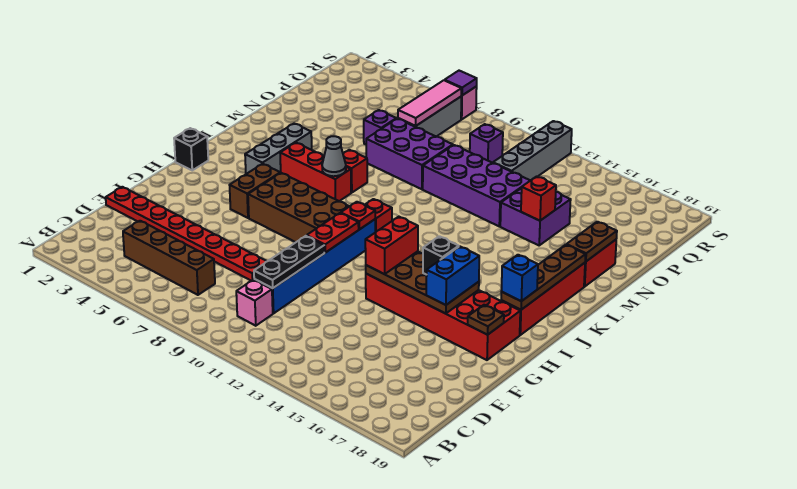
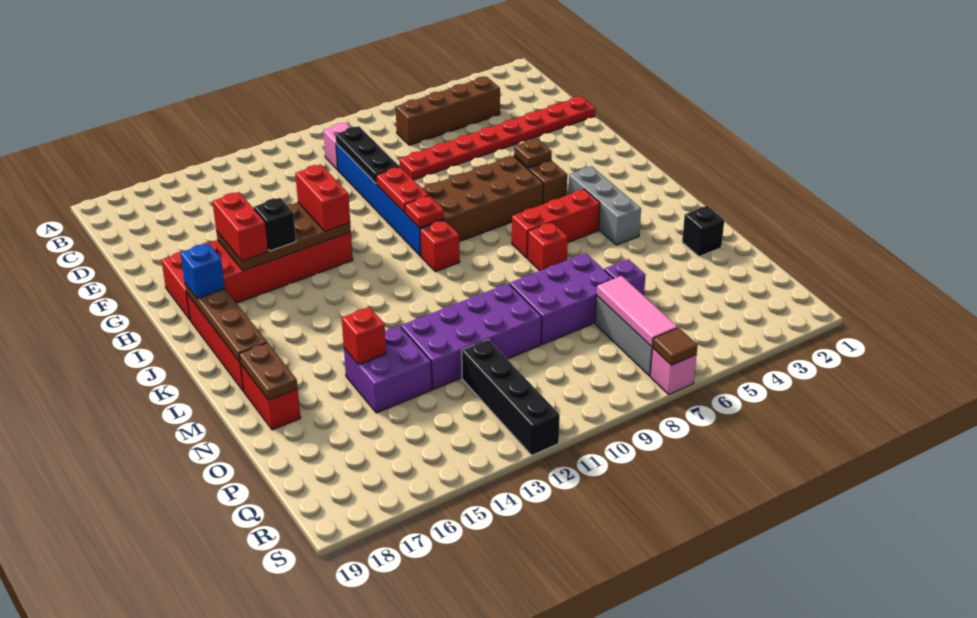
blue 1x2 brick [426,246,479,305] -> red 1x2 brick [212,192,268,261]
brown 1x1 plate [468,305,504,335] -> brown 1x1 plate moved to [514,138,552,168]
black 1x1 brick [174,128,208,170] -> black 1x1 brick moved to [682,206,724,257]
grey 1x1 cone [322,136,346,176] -> none
grey 1x4 brick [493,121,572,181] -> black 1x4 brick [462,340,560,455]
purple 1x1 brick [470,124,503,163] -> none
purple 1x1 tile [445,71,477,95] -> brown 1x1 tile [653,328,698,365]

